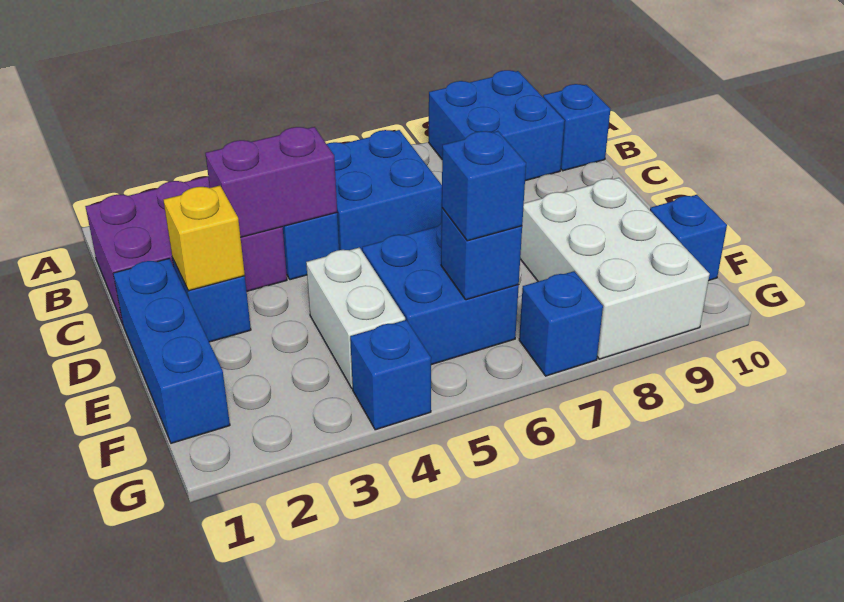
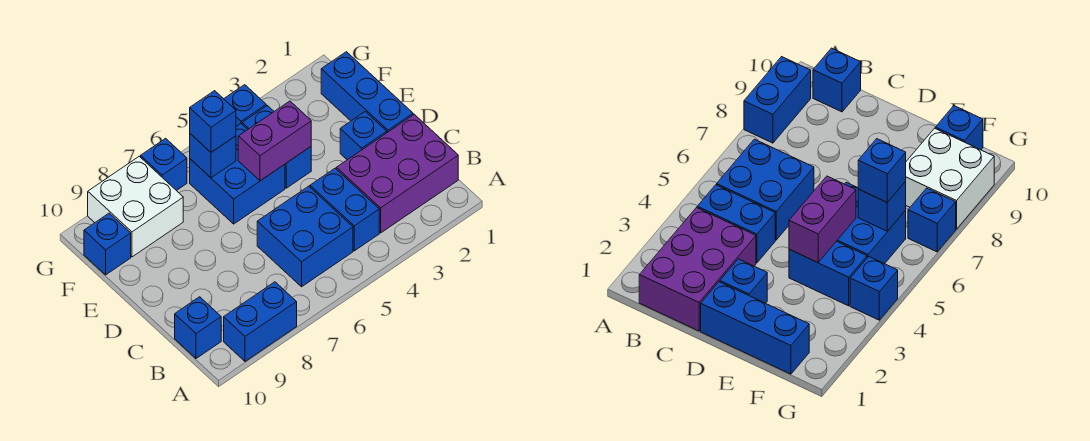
blue 2x2 brick [429,70,565,181] -> blue 1x2 brick [224,282,297,361]
purple 1x2 brick [205,127,337,237] -> purple 1x2 brick moved to [238,101,311,181]
yellow 1x1 brick [163,186,245,291] -> none
white 1x2 brick [306,248,405,389] -> blue 1x2 brick [242,106,311,188]
white 2x3 brick [520,178,710,359] -> white 2x2 brick [88,156,183,257]

